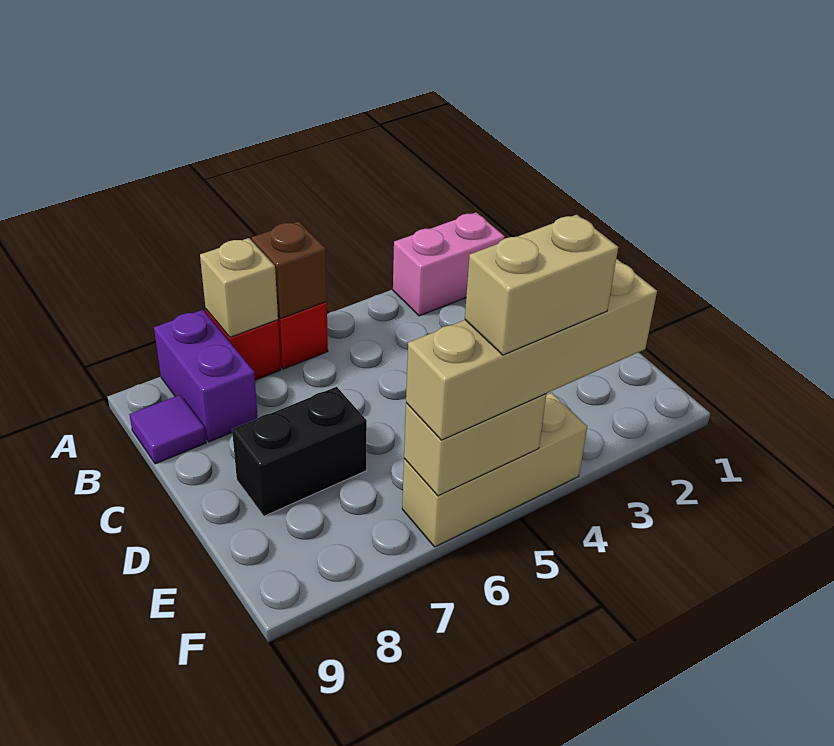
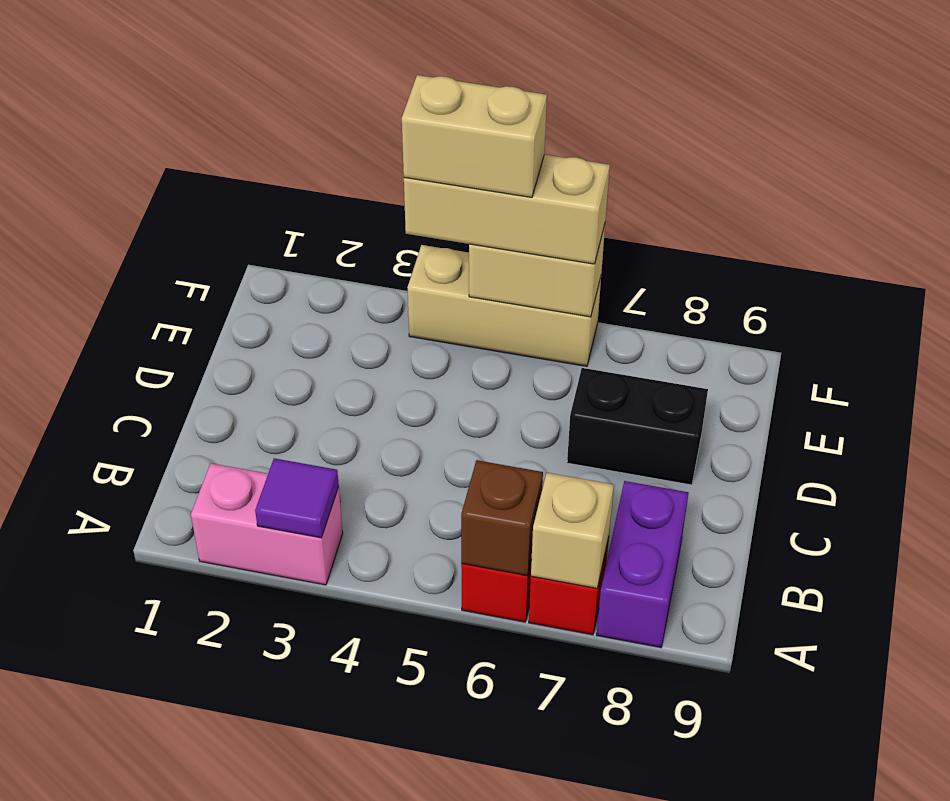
purple 1x1 tile [129,395,206,464] -> purple 1x1 tile moved to [255,458,339,538]
tan 1x4 brick [406,259,657,440] -> tan 1x3 brick [404,155,610,264]

